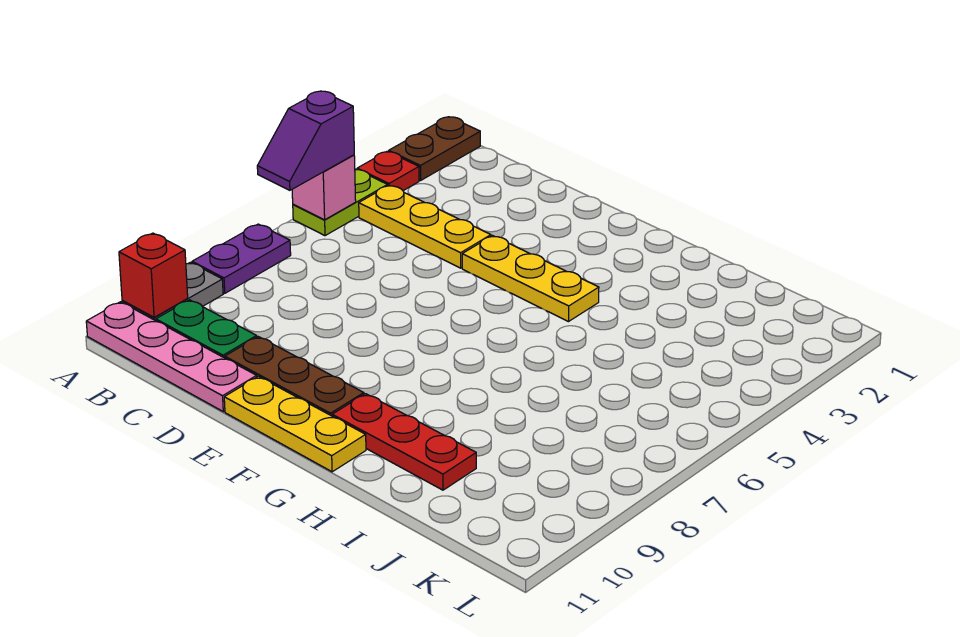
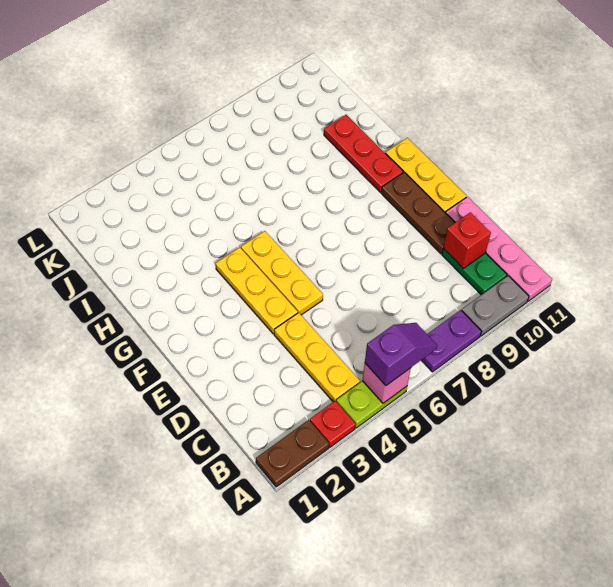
red 1x1 brick [119,233,188,317] -> red 1x1 brick moved to [443,212,491,269]
none -> yellow 1x3 plate [241,231,323,315]

